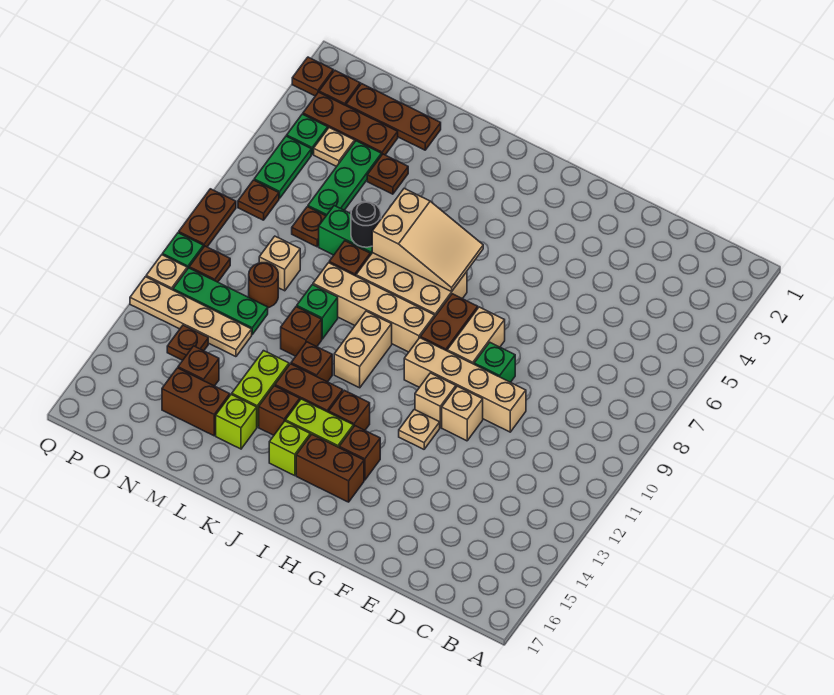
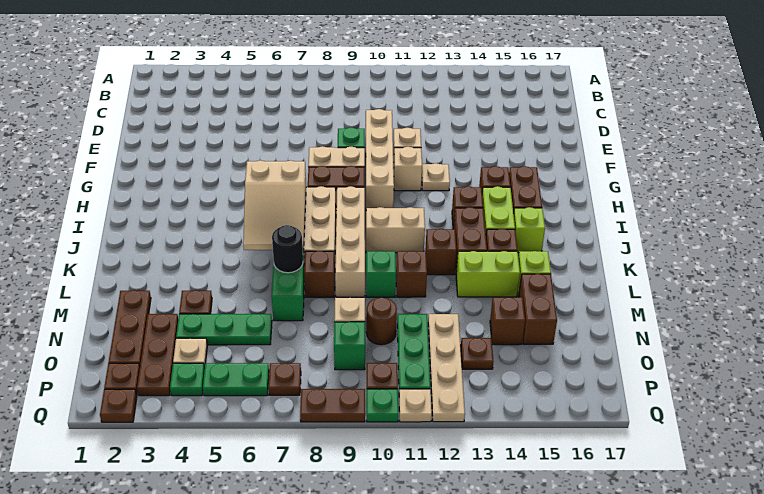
tan 2x3 slope [372,188,483,291] -> tan 2x3 slope turned to [243,160,306,250]
brown 1x1 plate [292,207,326,247] -> none
none -> green 1x1 brick [334,322,365,370]

